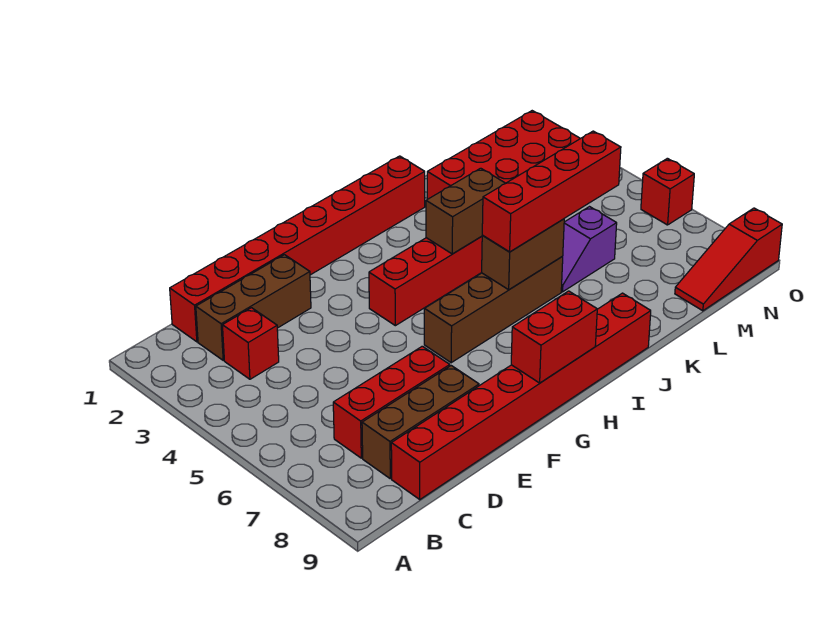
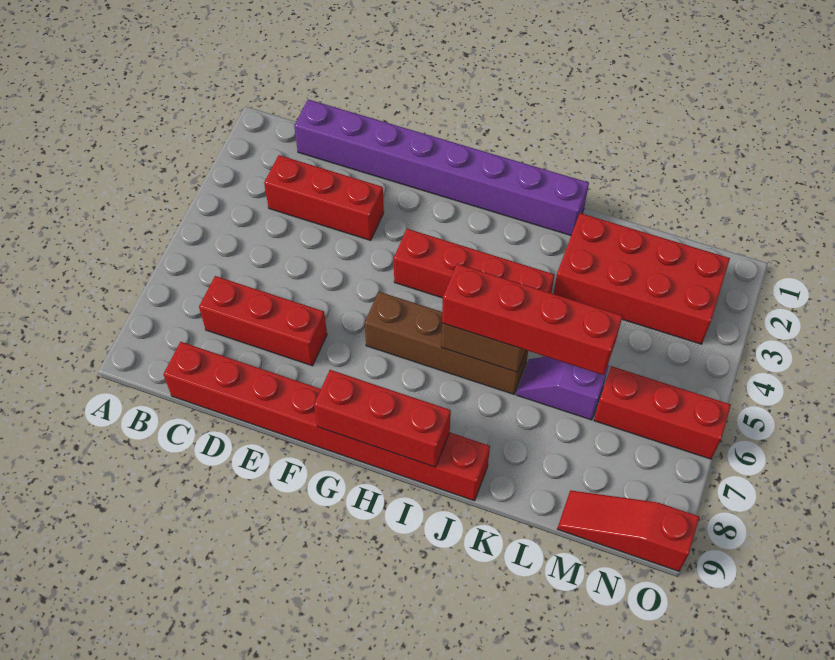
red 1x8 brick [170,156,425,342] -> purple 1x8 brick [294,99,589,235]
brown 1x3 brick [196,255,311,360] -> none
red 1x1 brick [222,308,279,379] -> red 1x3 brick [264,155,384,240]
brown 1x3 brick [362,366,479,479] -> none
red 1x2 brick [511,291,597,383] -> red 1x3 brick [314,370,451,467]
brown 1x2 brick [426,168,505,254] -> none
red 1x1 brick [641,158,694,225] -> red 1x3 brick [594,366,731,459]

